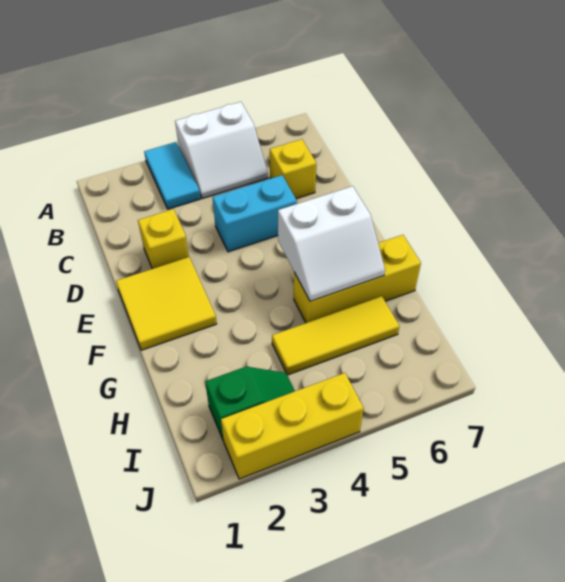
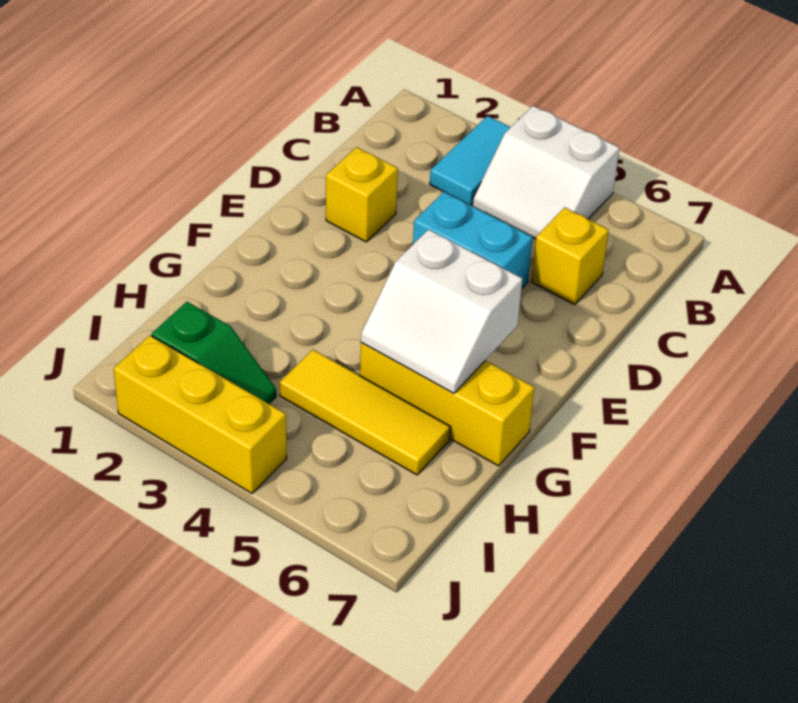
yellow 2x2 tile [116,257,217,350] -> none

